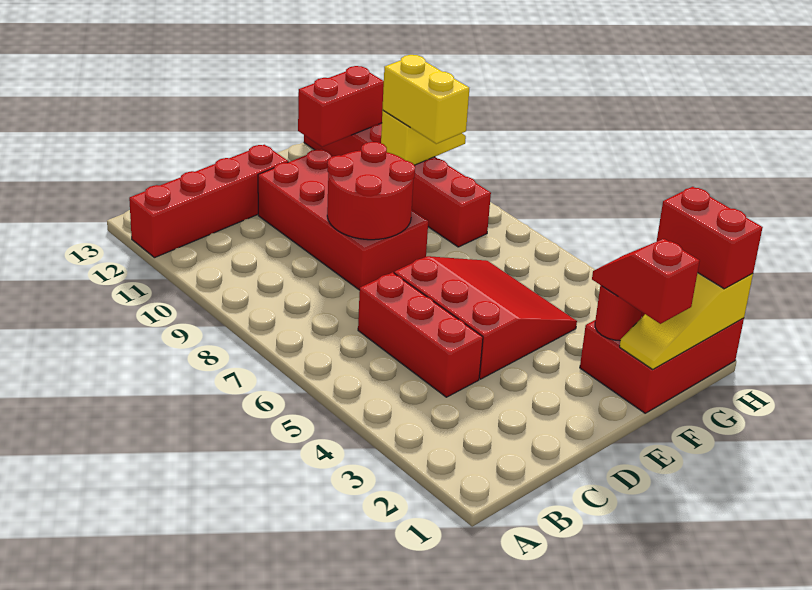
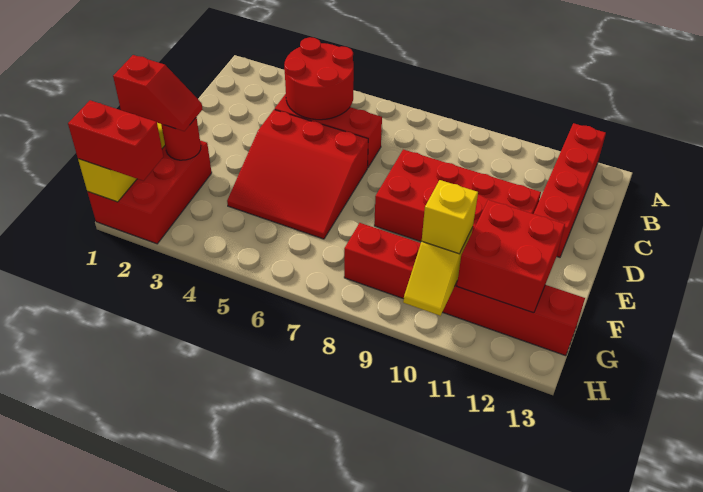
red 2x2 round brick [327,142,415,240] -> red 2x2 round brick moved to [284,37,354,120]
red 1x2 brick [298,66,384,147] -> red 2x2 brick [457,200,565,313]
yellow 1x2 brick [382,55,469,144] -> yellow 1x1 brick [422,180,478,254]

